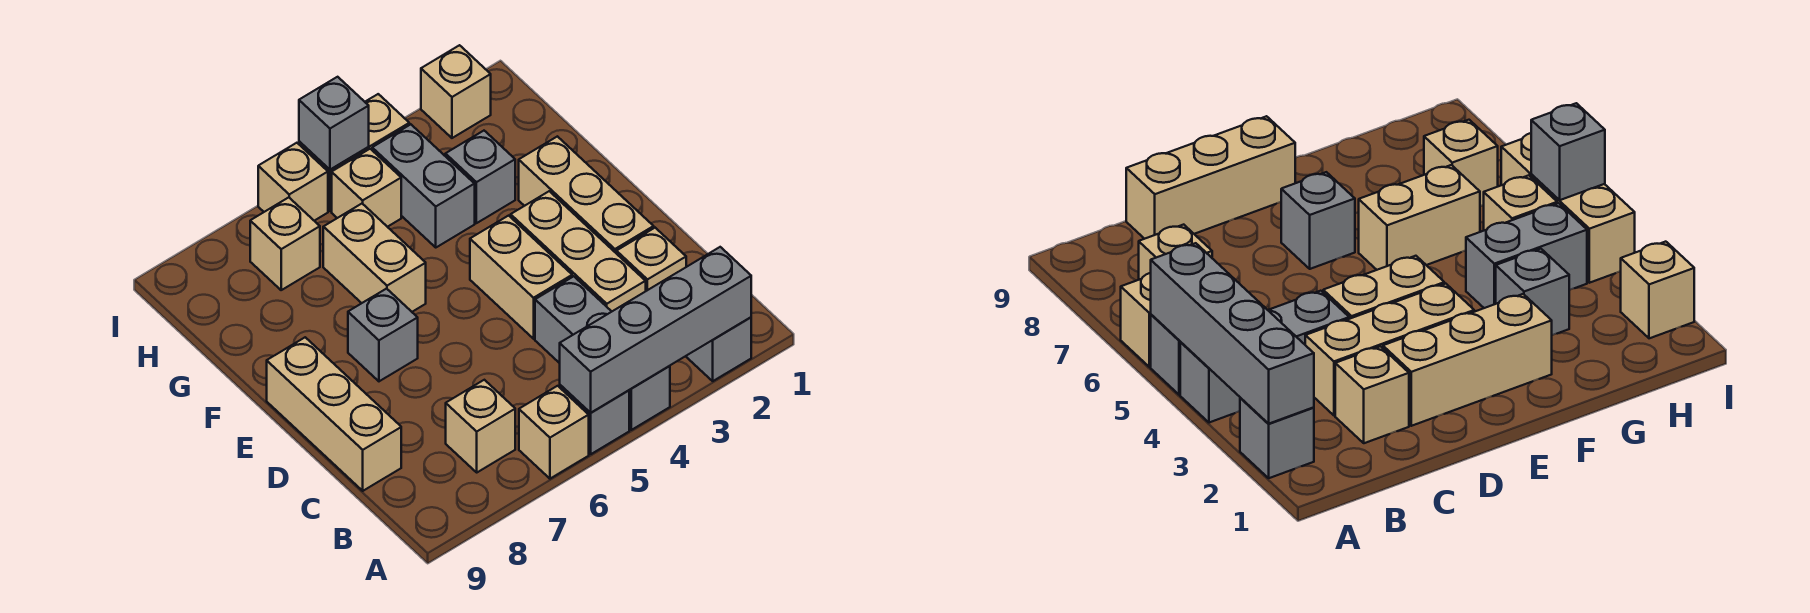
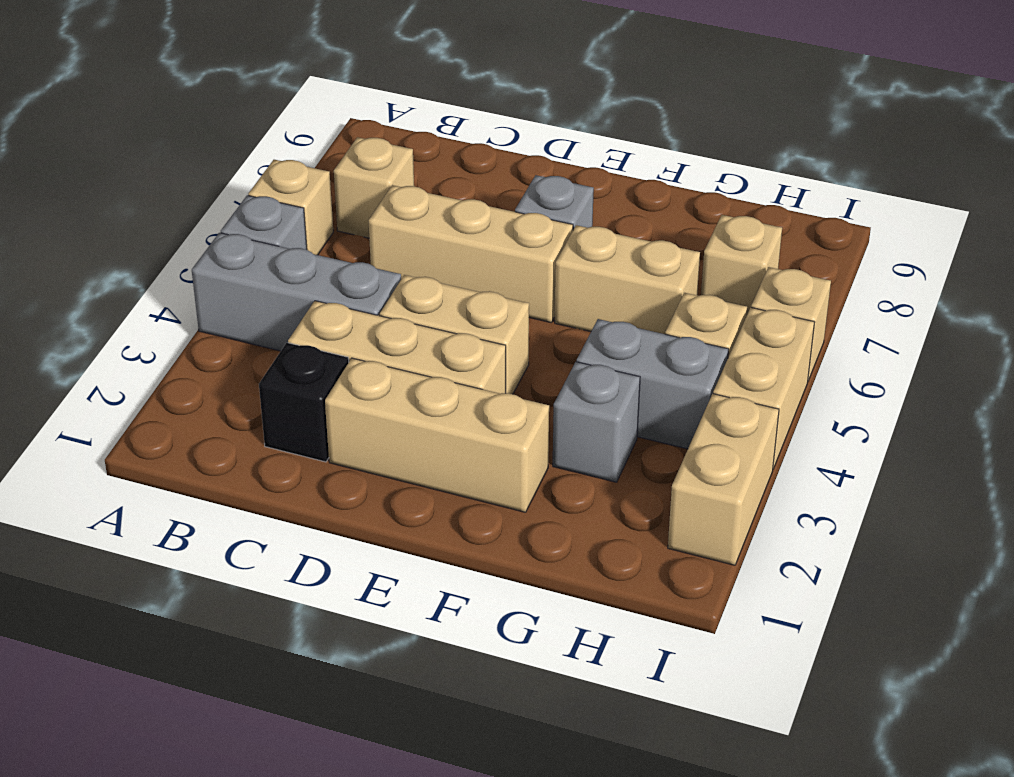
grey 1x1 brick [686,317,751,381] -> none
grey 1x4 brick [560,247,751,413] -> none
tan 1x1 brick [616,228,686,291] -> black 1x1 brick [259,343,349,462]
tan 1x3 brick [267,337,401,491] -> tan 1x3 brick moved to [369,185,573,322]
tan 1x1 brick [421,45,491,138] -> tan 1x2 brick [668,394,779,565]
grey 1x1 brick [299,77,369,170] -> none

